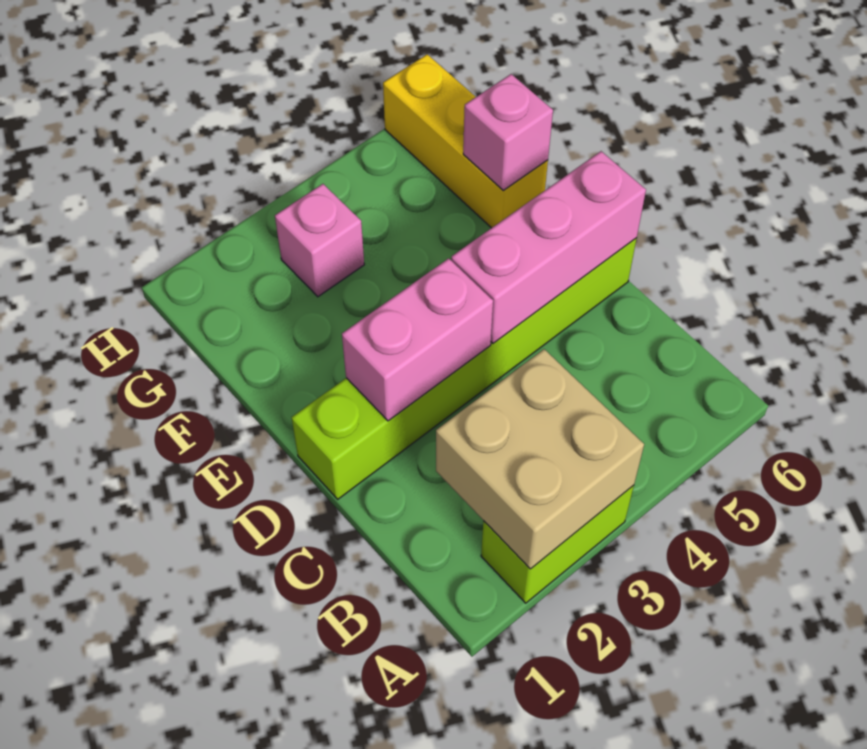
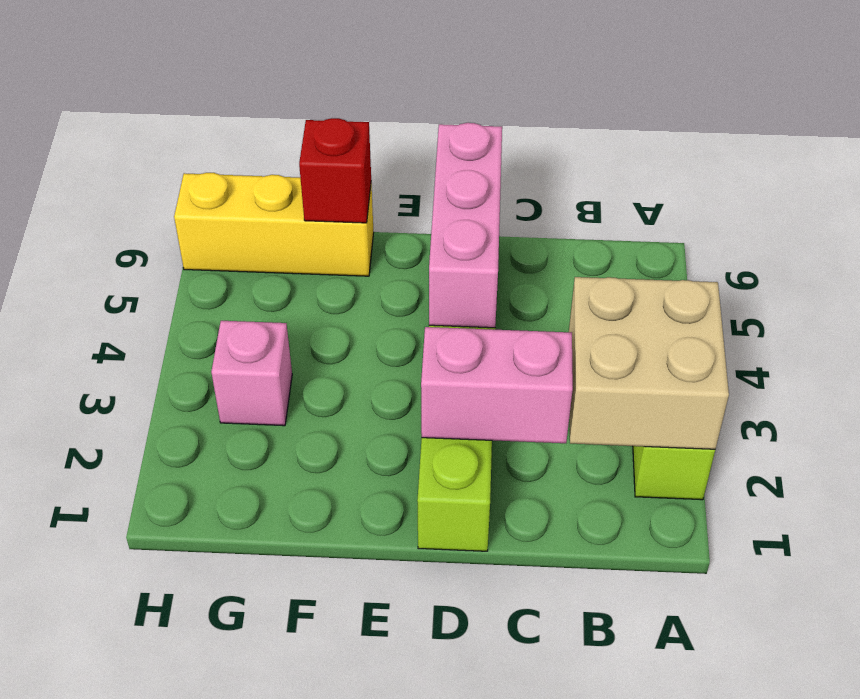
pink 1x2 brick [342,258,493,421] -> pink 1x2 brick turned to [421,327,573,443]
pink 1x1 brick [463,74,553,190] -> red 1x1 brick [299,118,371,223]

